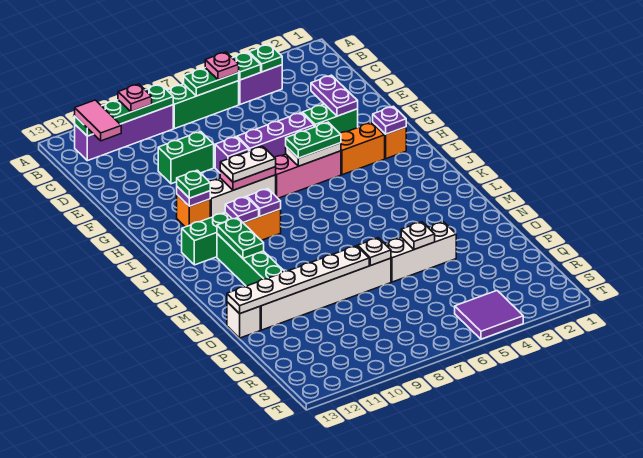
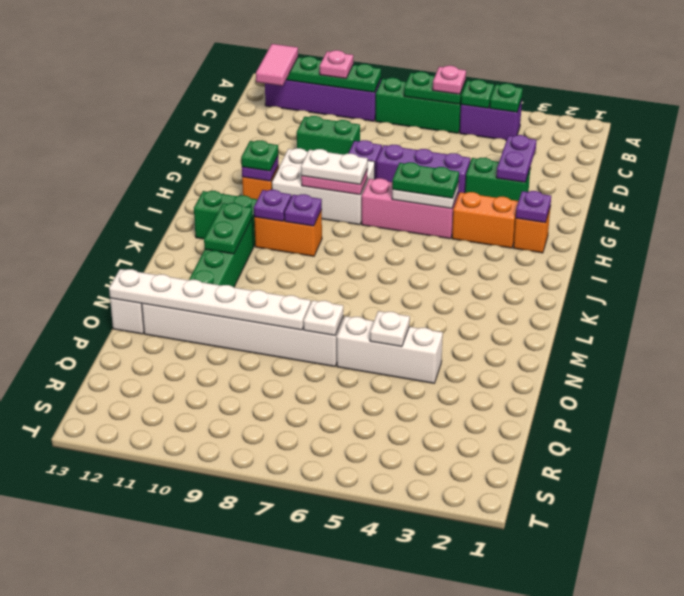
white 1x3 brick [209,175,276,218] -> white 2x3 brick [272,148,375,225]
purple 2x2 tile [455,291,523,339] -> none

